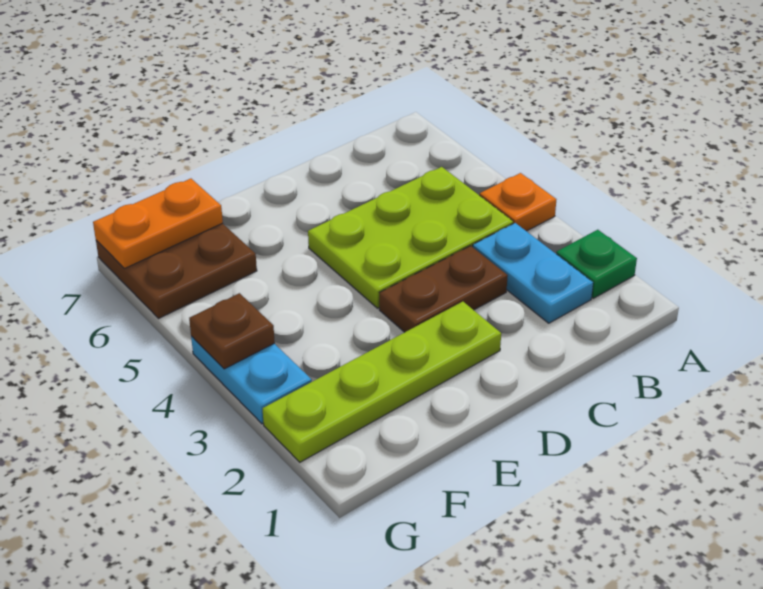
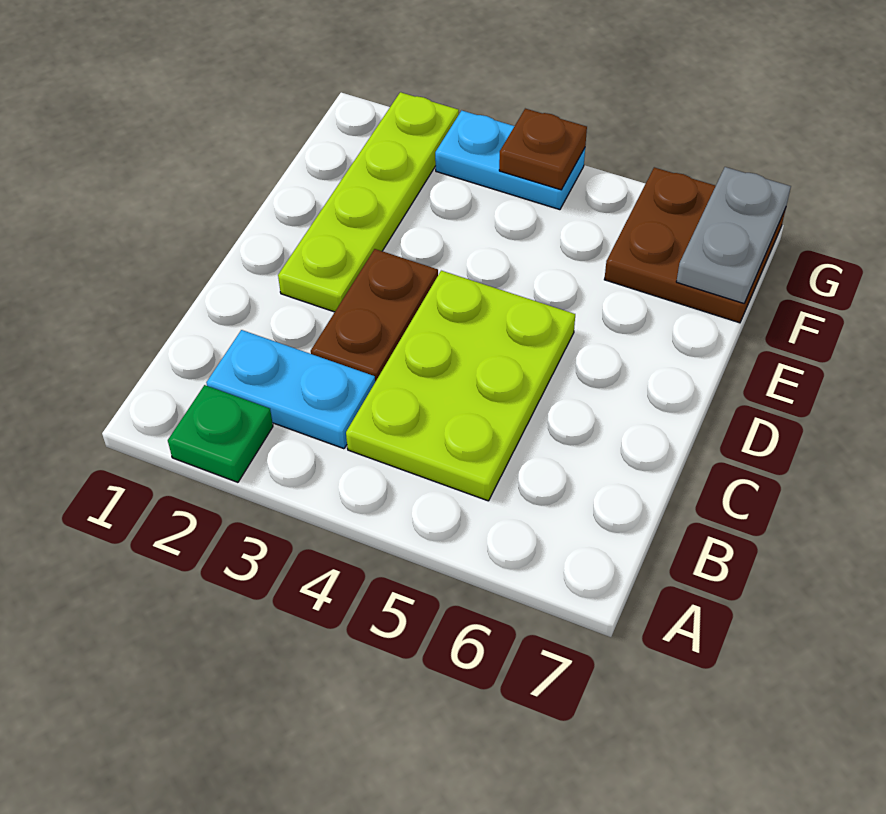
orange 1x1 plate [480,173,556,231] -> none
orange 1x2 plate [93,179,223,269] -> grey 1x2 plate [676,167,791,303]

